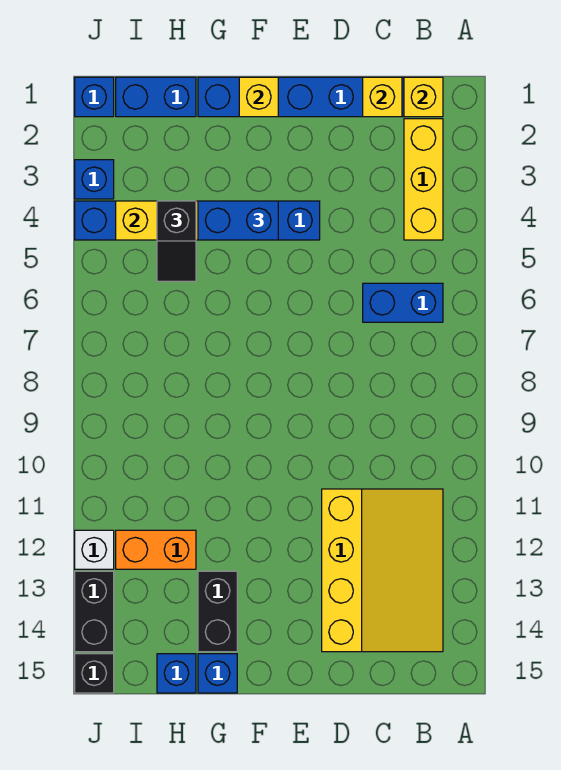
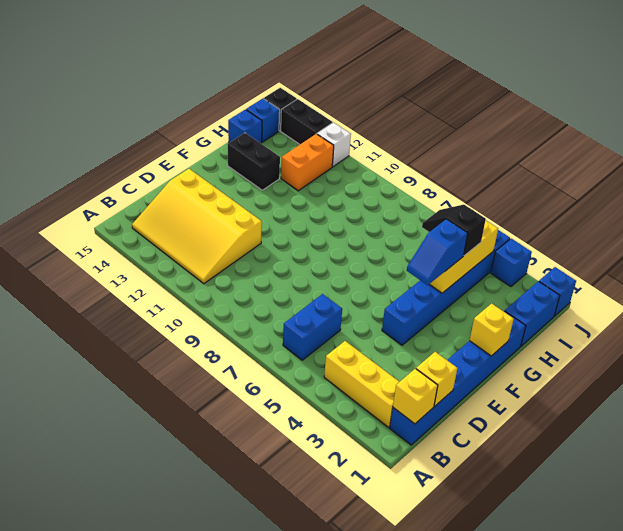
blue 1x2 brick [198,201,278,240] -> blue 1x2 slope [407,219,468,285]
blue 1x1 brick [198,654,237,693] -> blue 1x1 brick moved to [246,99,280,142]

